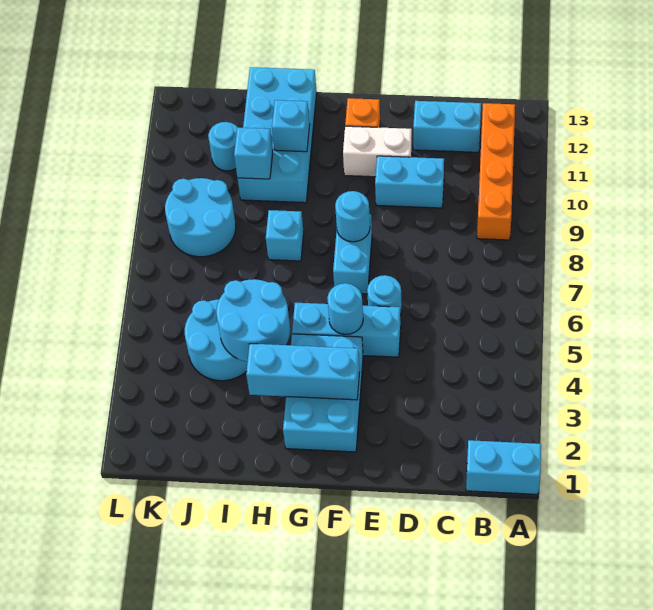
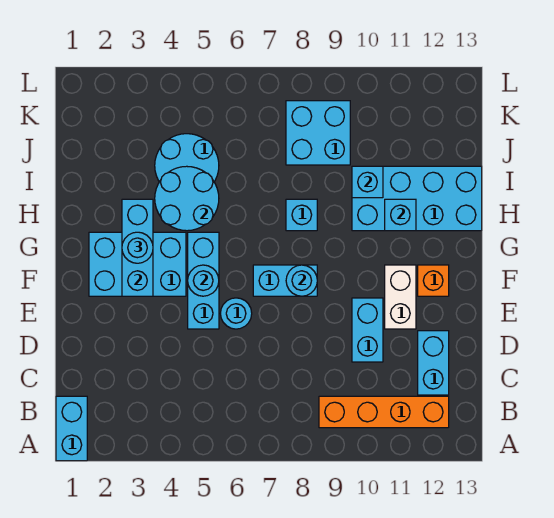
cyan 2x2 round brick [165,178,236,257] -> cyan 2x2 brick [286,101,350,165]
cyan 1x1 round brick [208,122,238,171] -> cyan 1x1 round brick moved to [122,232,153,263]

